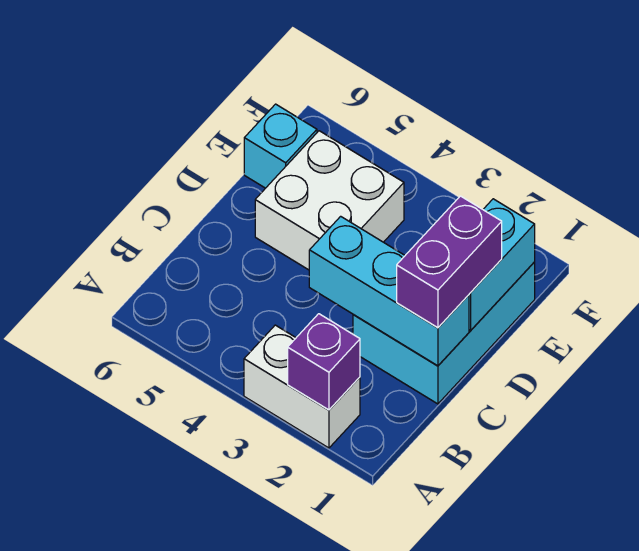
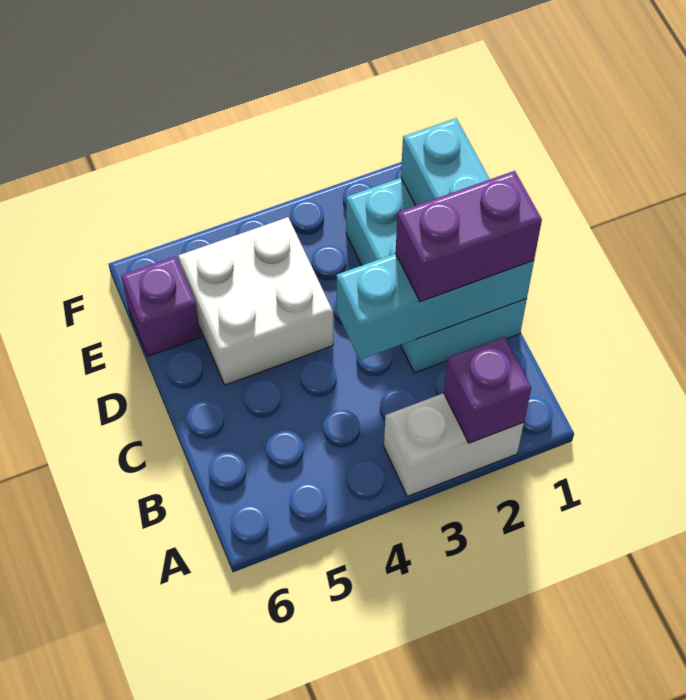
purple 1x2 brick [397,196,502,328] -> purple 1x2 brick turned to [395,171,542,302]
cyan 1x1 brick [244,104,317,188] -> purple 1x1 brick [121,256,201,356]

